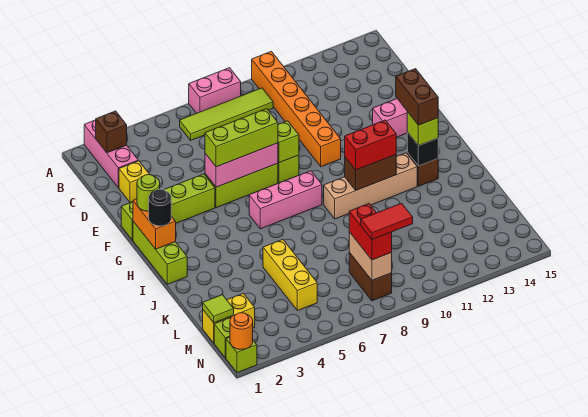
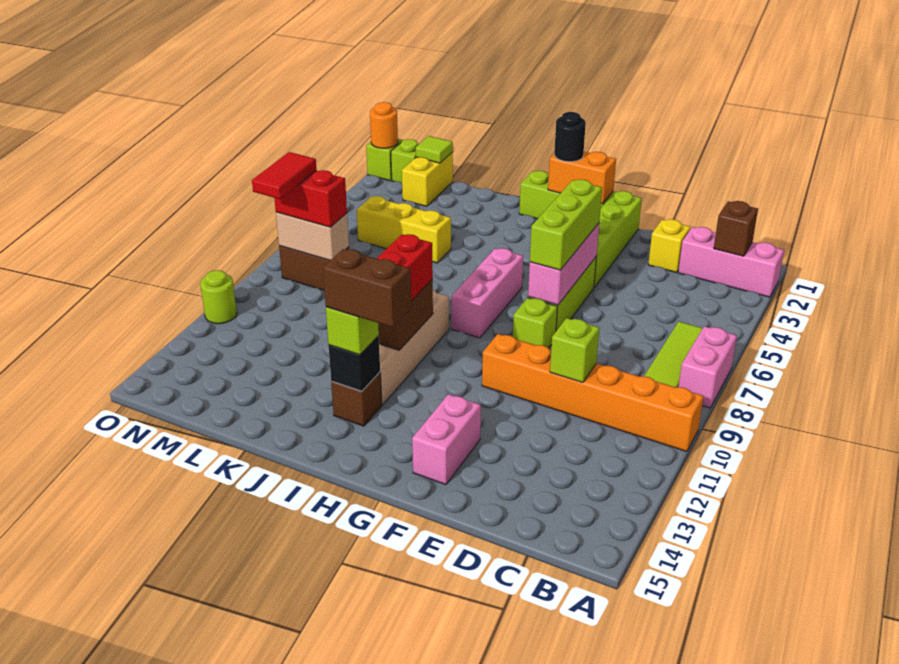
lime 1x1 brick [278,121,299,163] -> lime 1x1 brick moved to [550,318,600,383]
lime 1x1 round brick [137,175,160,211] -> lime 1x1 round brick moved to [200,270,237,324]

